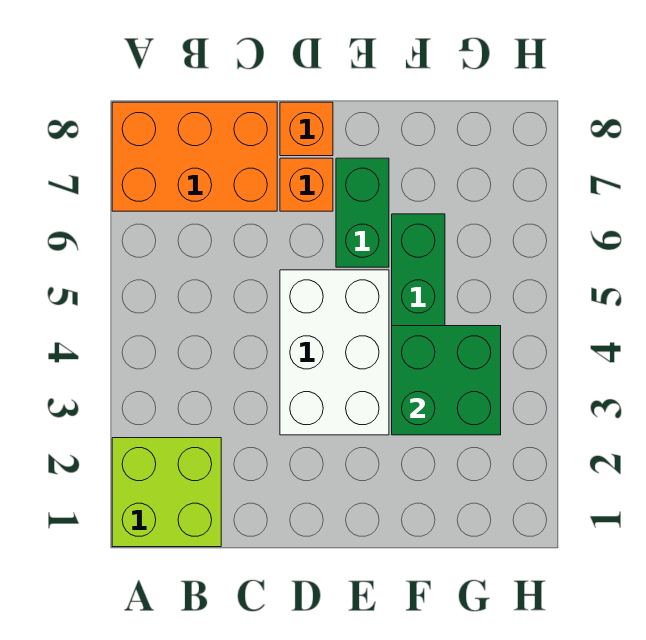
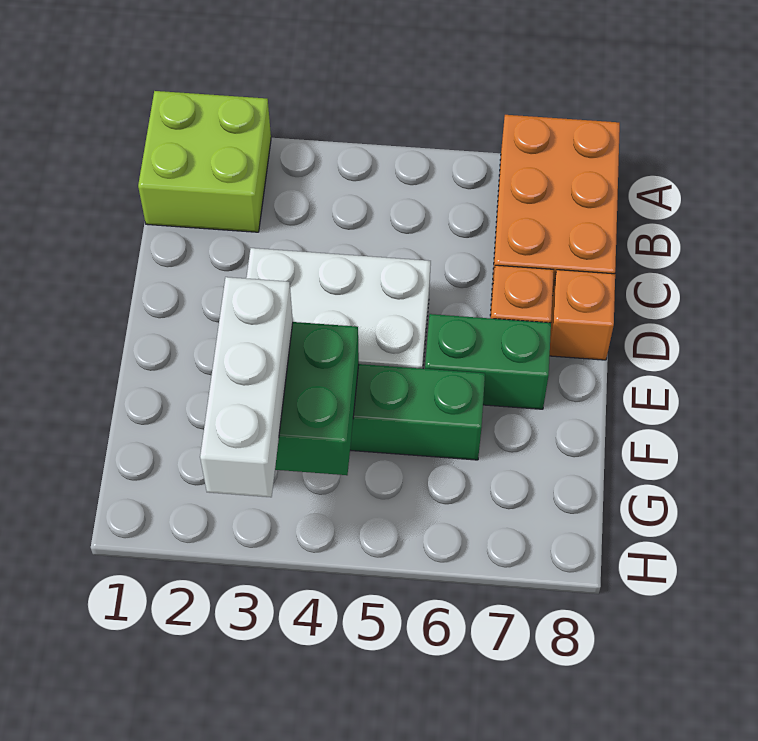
none -> white 1x3 brick [200,277,293,497]

